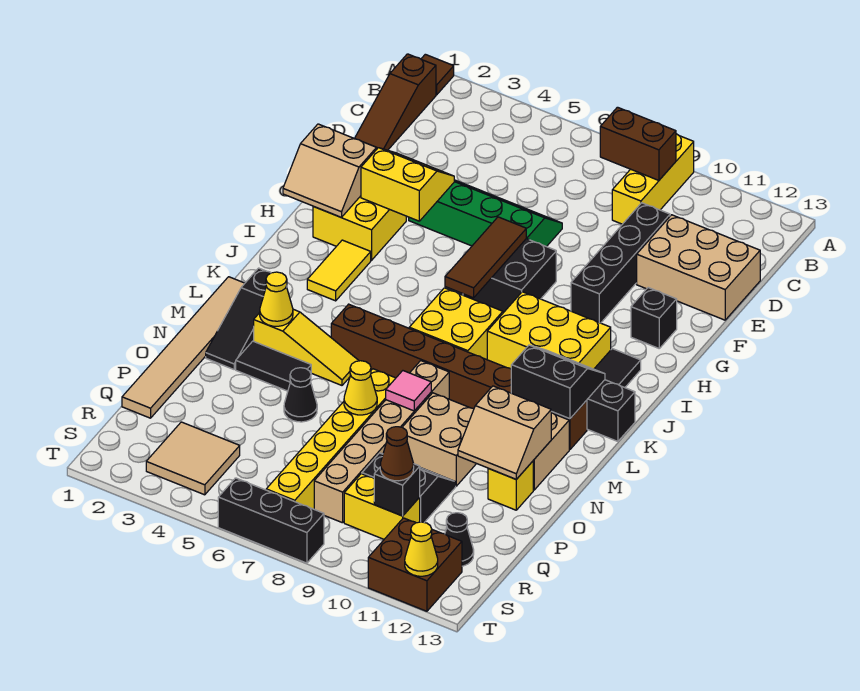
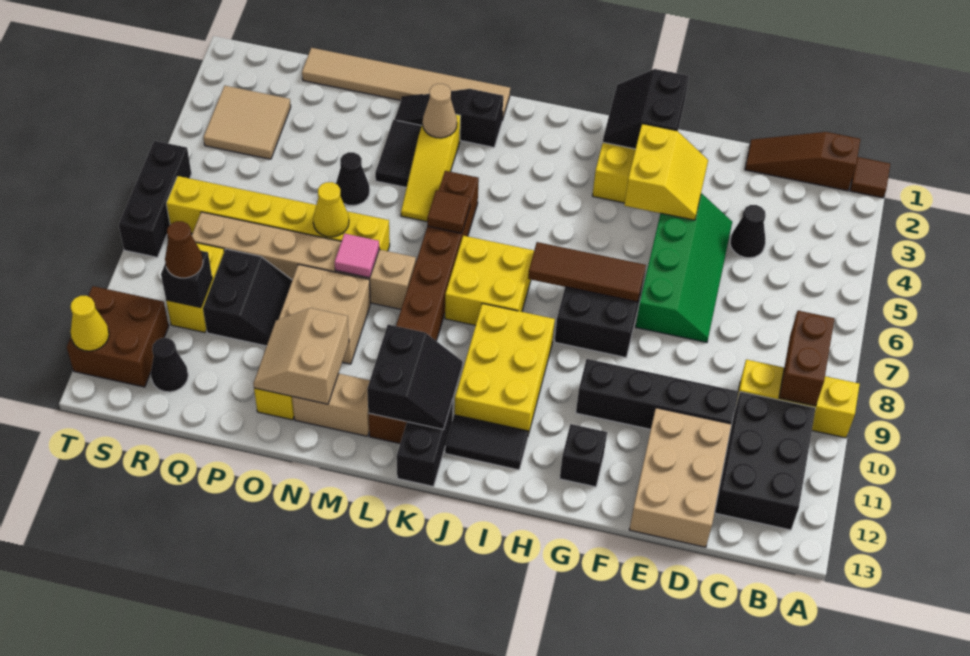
none -> black 2x3 brick [715,392,815,530]
none -> black 1x1 cone [730,205,766,258]
tan 2x2 slope [283,124,376,218] -> black 2x2 slope [603,69,689,149]
yellow 1x2 tile [307,240,371,301] -> none
none -> brown 1x1 tile [427,190,470,233]
yellow 1x1 cone [260,272,293,326] -> tan 1x1 cone [423,84,457,138]

